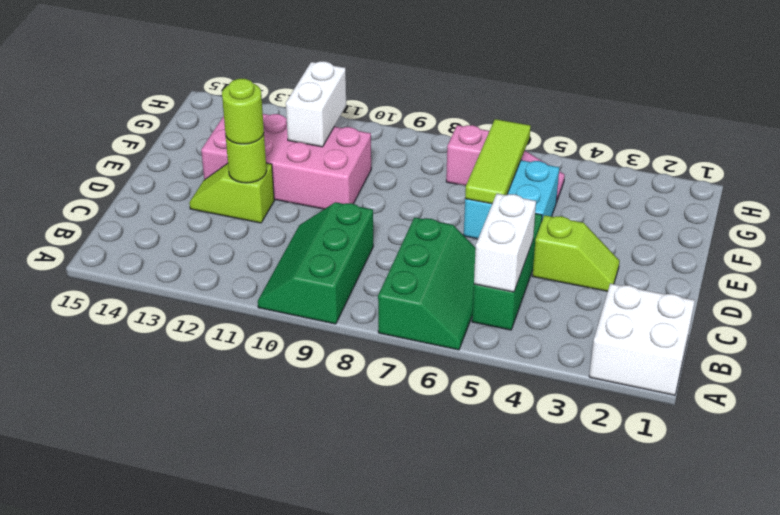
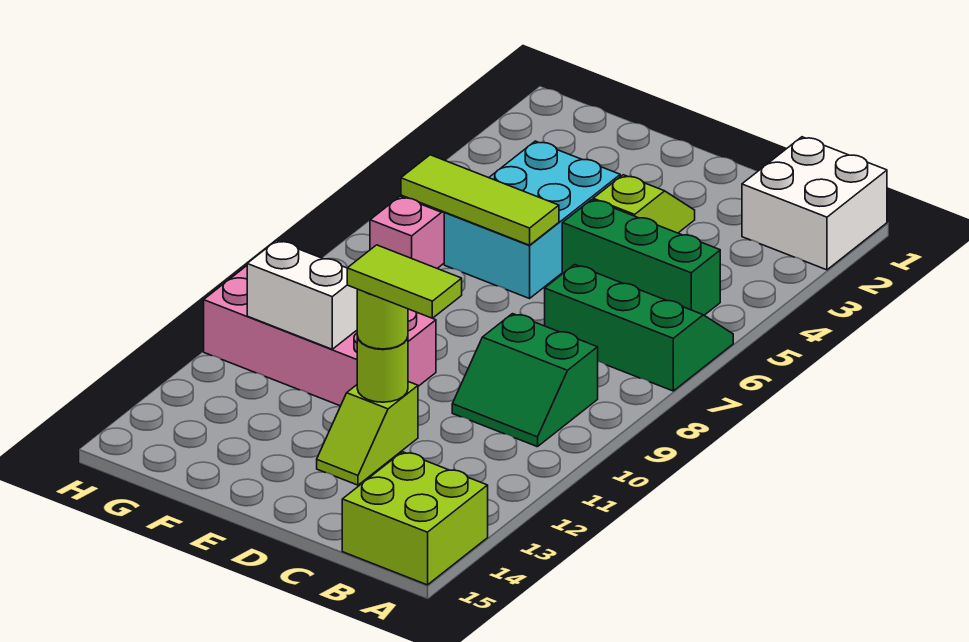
green 2x3 slope [258,202,373,324] -> green 2x2 slope [452,314,598,447]
none -> lime 2x2 brick [342,452,488,585]
white 1x2 brick [474,194,536,292] -> none
none -> lime 1x2 tile [347,245,462,318]
cyan 2x2 brick [464,160,559,239] -> cyan 2x3 brick [444,141,620,298]
pink 2x4 brick [201,114,371,209] -> pink 2x4 brick turned to [204,266,436,406]

